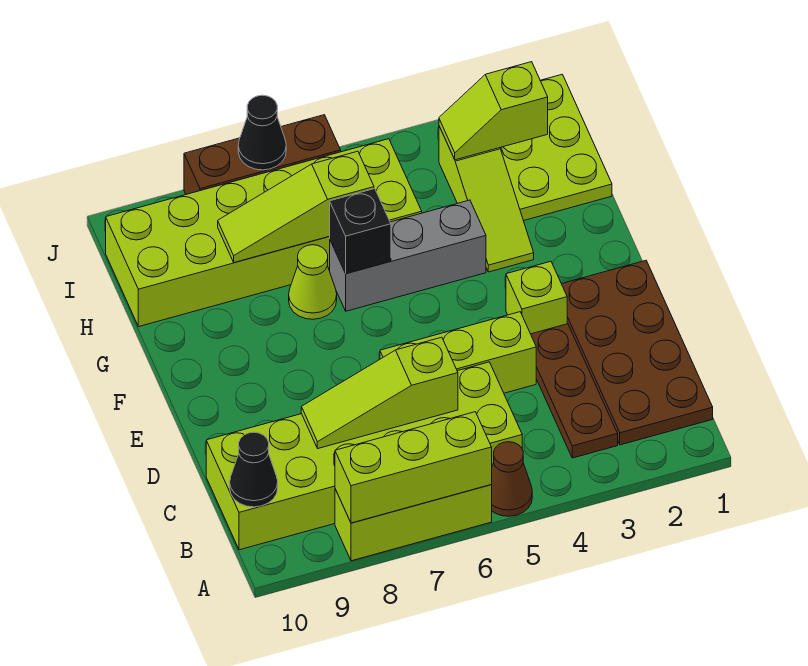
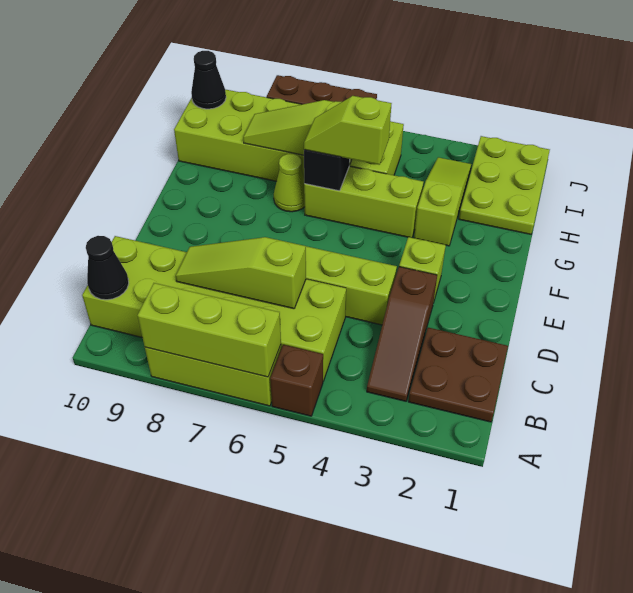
brown 1x1 cone [491,442,532,516] -> brown 1x1 brick [270,345,323,416]
brown 2x4 plate [562,261,713,445] -> brown 2x2 plate [408,328,508,422]
brown 1x3 plate [531,324,618,458] -> brown 1x3 slope [367,267,437,401]
lime 1x3 slope [439,126,534,272] -> lime 1x3 slope turned to [414,157,471,246]
grey 1x3 brick [330,200,486,311] -> lime 1x3 brick [304,166,423,238]
lime 1x2 slope [439,62,548,160] -> lime 1x2 slope moved to [304,96,392,165]
black 1x1 cone [238,95,286,170] -> black 1x1 cone moved to [191,51,226,109]

